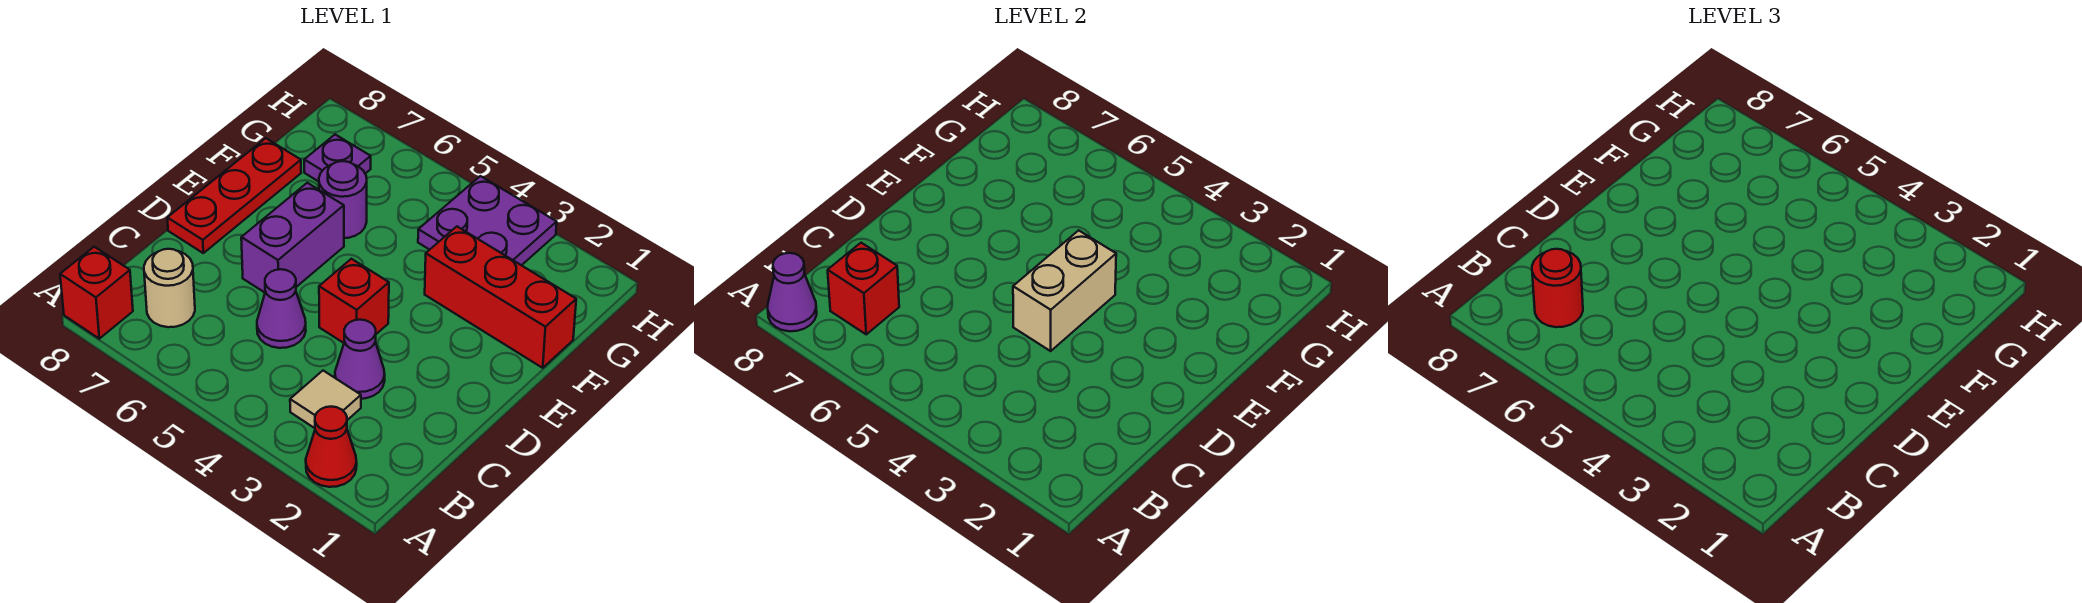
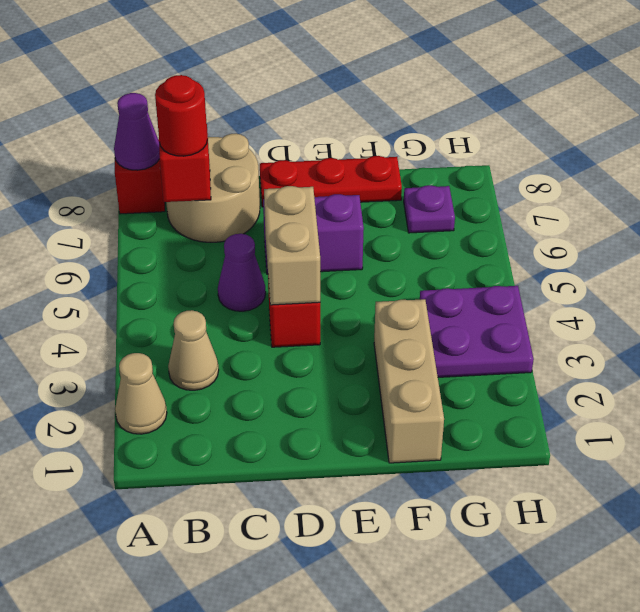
red 1x1 cone [306,407,357,487] -> tan 1x1 cone [115,353,167,434]
tan 1x1 tile [290,371,361,428] -> tan 1x1 cone [168,310,219,390]
tan 1x1 round brick [144,249,195,327] -> tan 2x2 round brick [166,134,260,242]
purple 1x1 cone [335,320,385,399] -> none
tan 1x2 brick [1013,230,1116,351] -> tan 1x2 brick turned to [264,186,320,305]
red 1x3 brick [425,227,576,368] -> tan 1x3 brick [374,299,444,463]
purple 1x1 round brick [319,161,367,238] -> none

